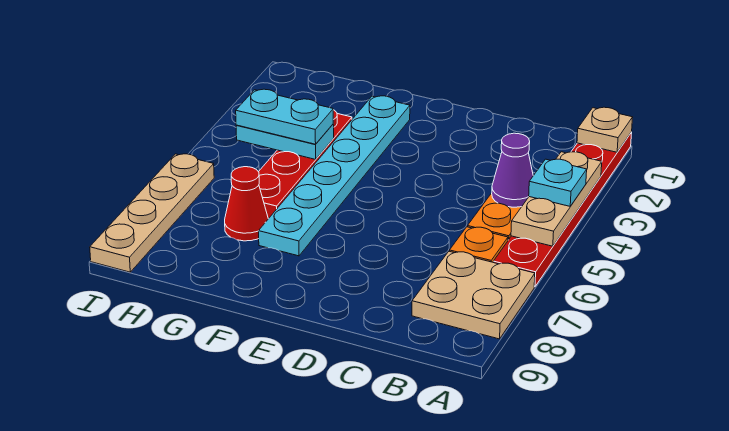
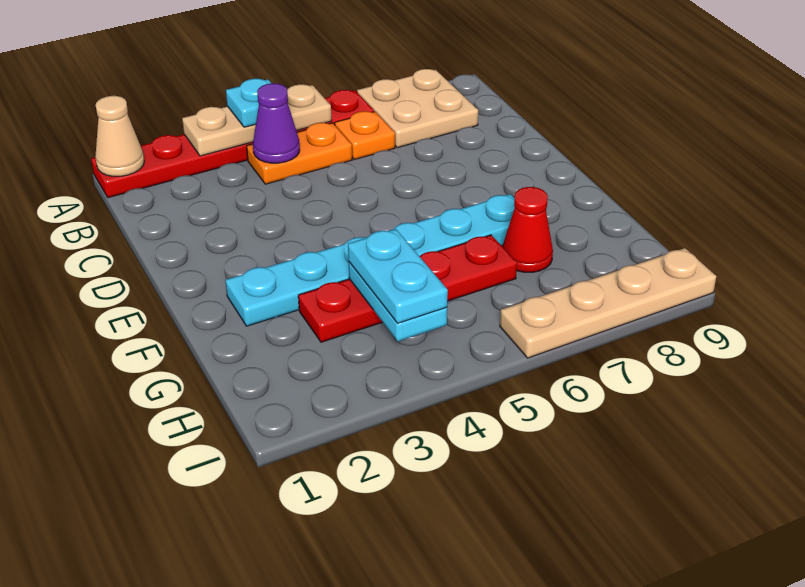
tan 1x1 plate [577,107,633,152] -> tan 1x1 cone [95,96,144,176]

